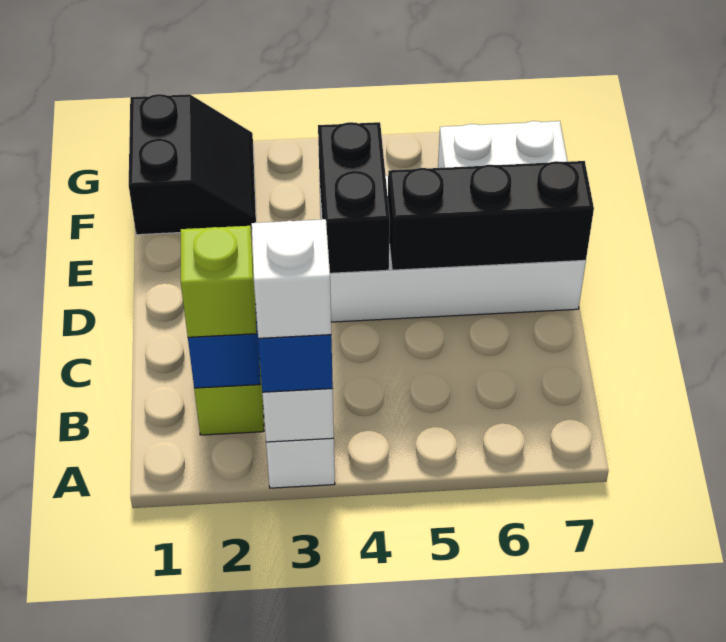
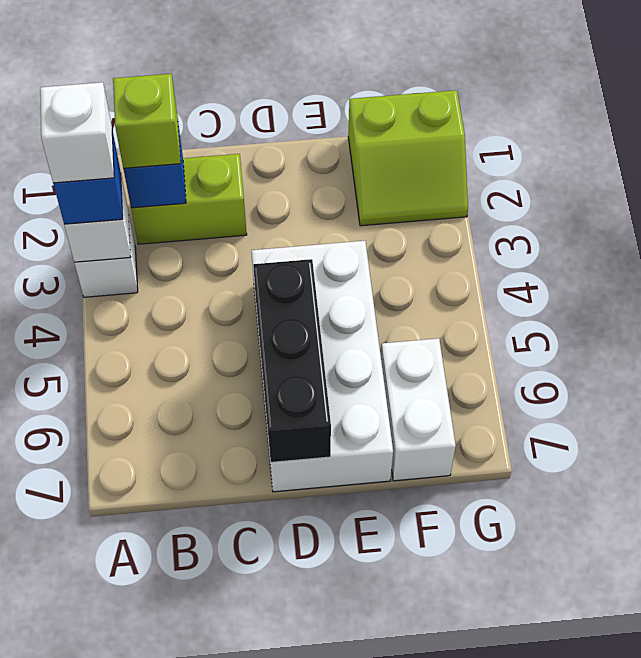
black 1x2 brick [318,122,390,273] -> none
black 2x2 slope [129,94,256,235] -> lime 2x2 slope [348,90,468,226]

